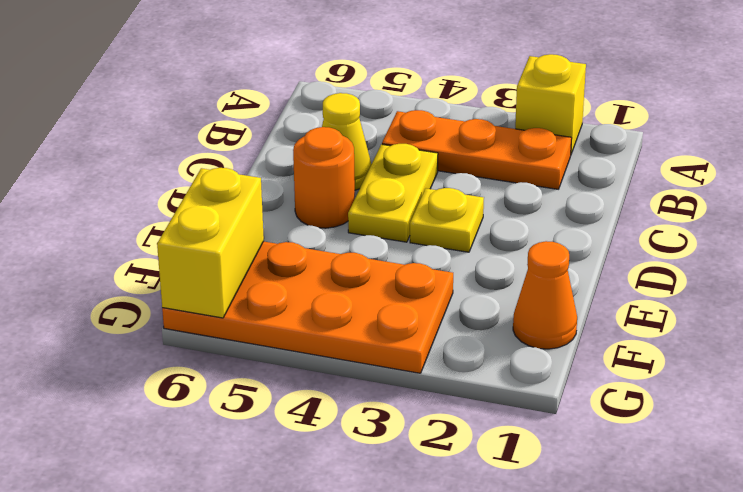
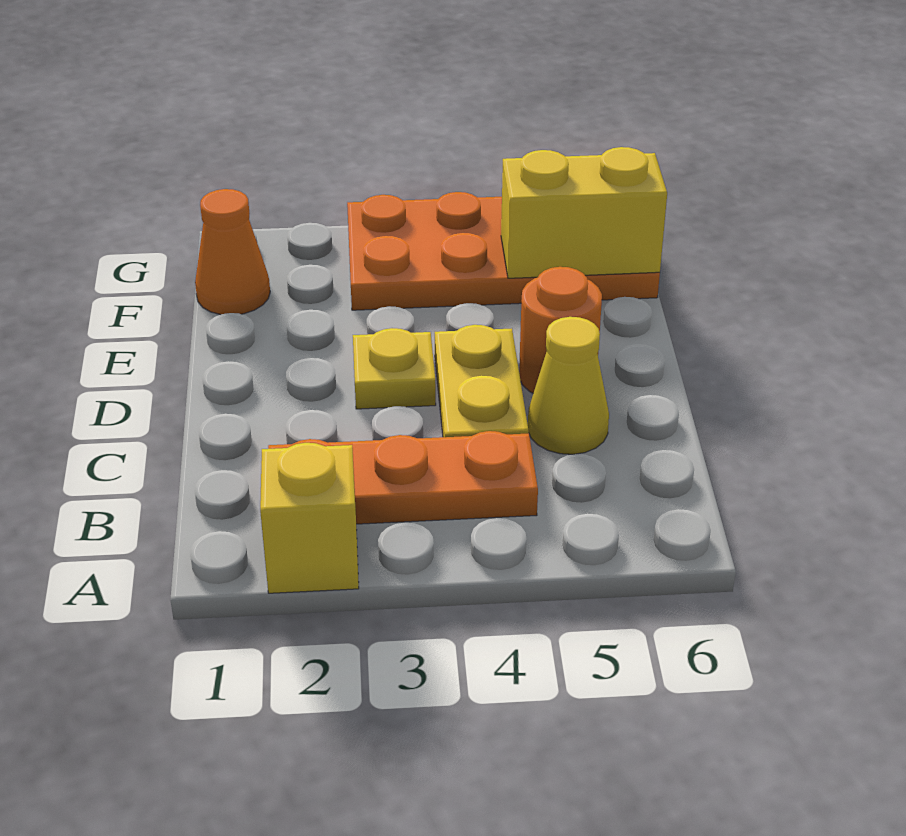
yellow 1x2 brick [157,168,264,318] -> yellow 1x2 brick turned to [501,147,667,278]

